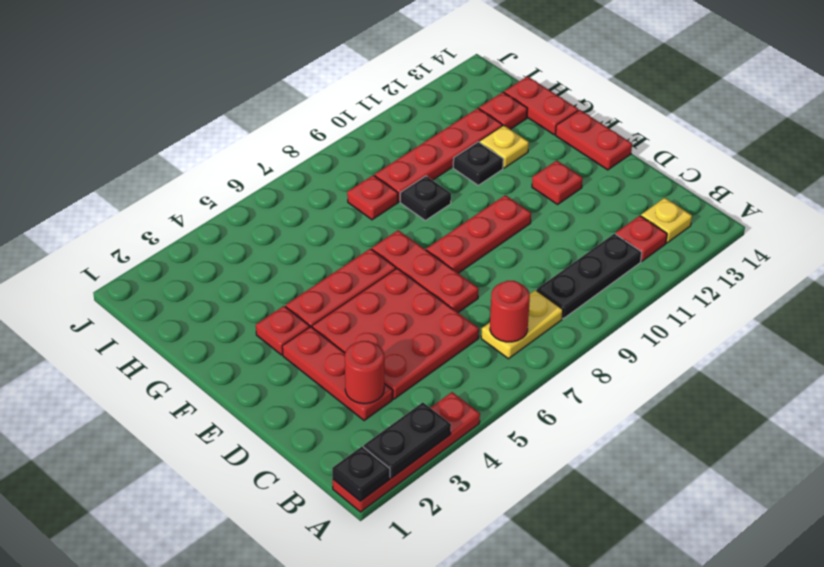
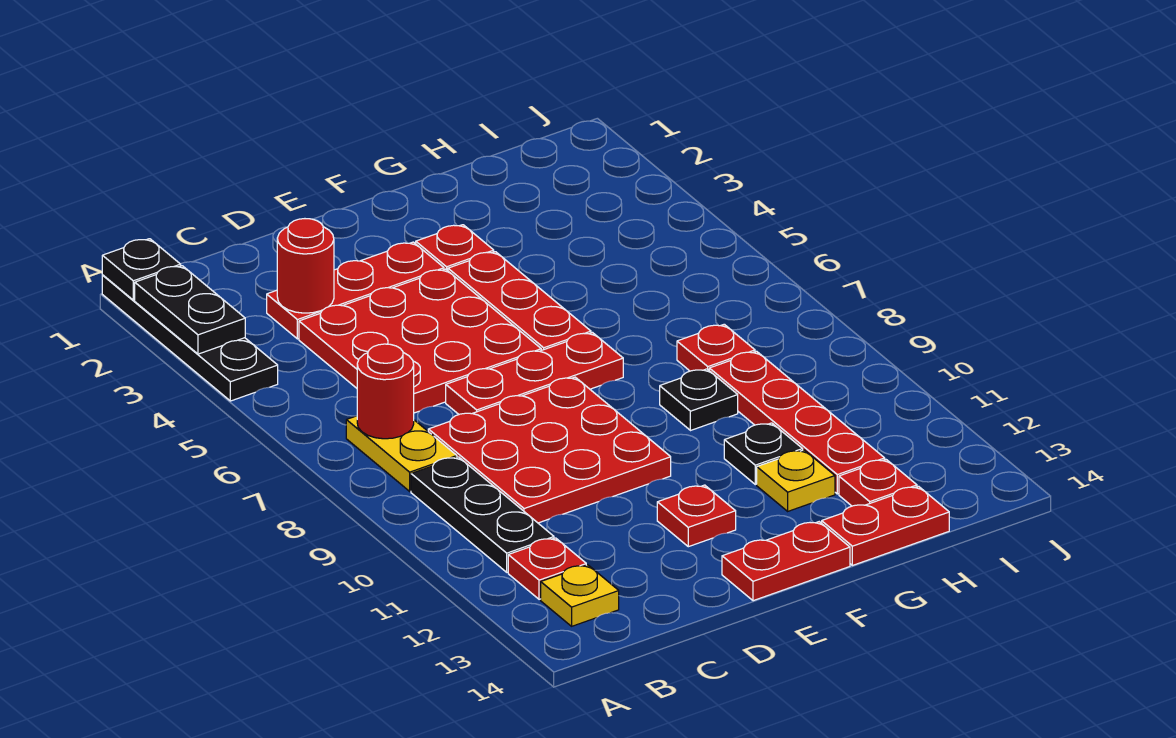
red 1x4 plate [333,392,480,512] -> black 1x4 plate [102,275,278,401]
red 1x3 plate [426,195,531,273] -> red 3x3 plate [428,377,671,523]

